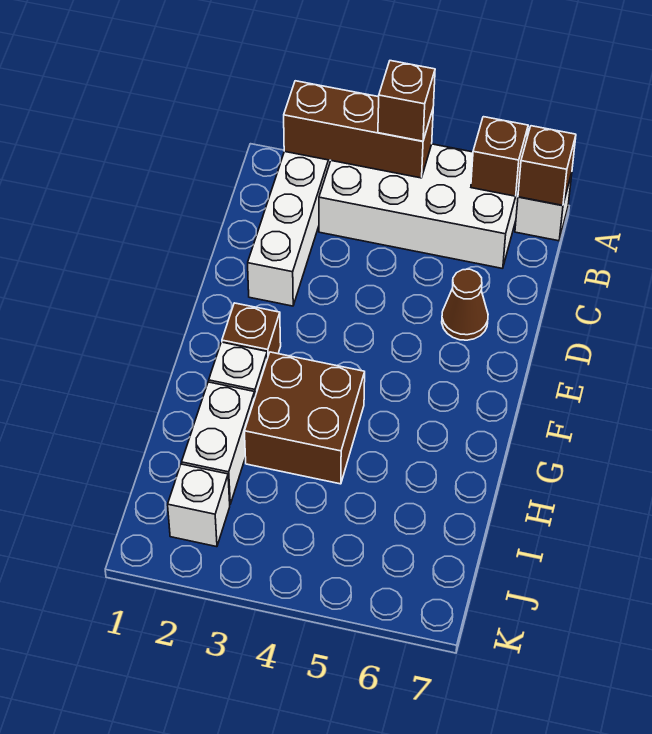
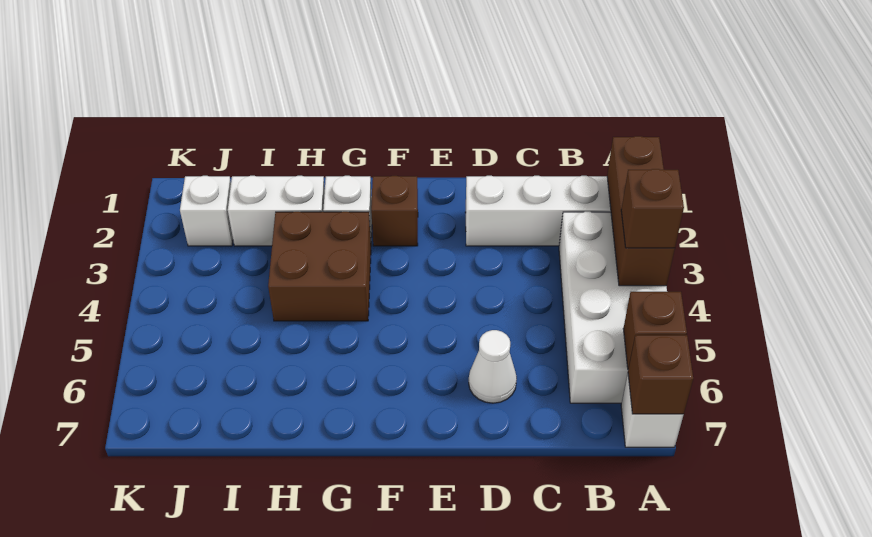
brown 1x1 cone [442,269,488,340] -> white 1x1 cone [469,330,517,403]

